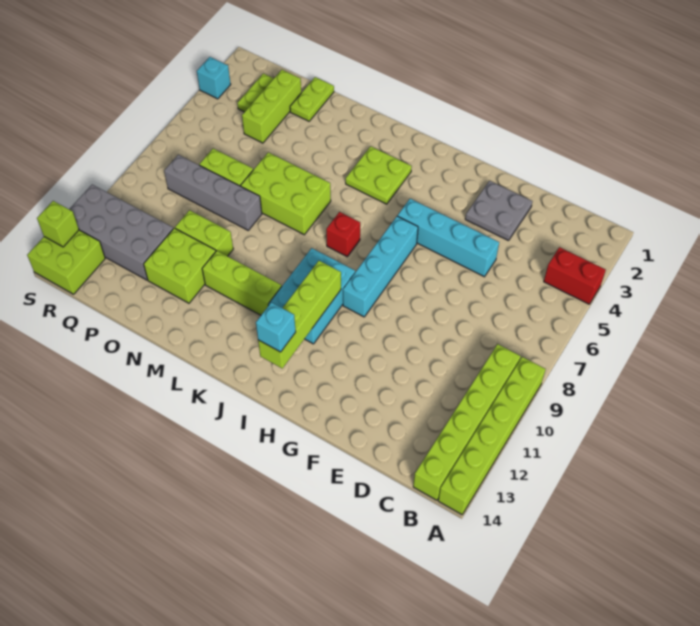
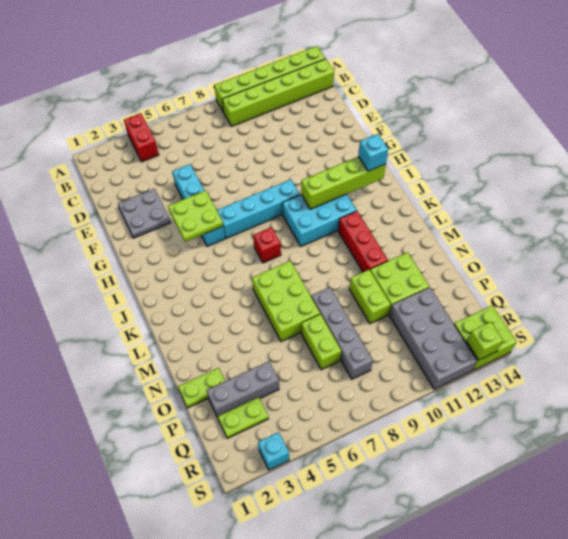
lime 2x2 plate [346,146,412,204] -> lime 2x2 plate moved to [168,190,223,242]
lime 1x3 brick [202,251,282,315] -> red 1x3 brick [338,211,388,272]
lime 1x3 brick [242,70,301,143] -> grey 1x3 brick [206,361,279,417]

